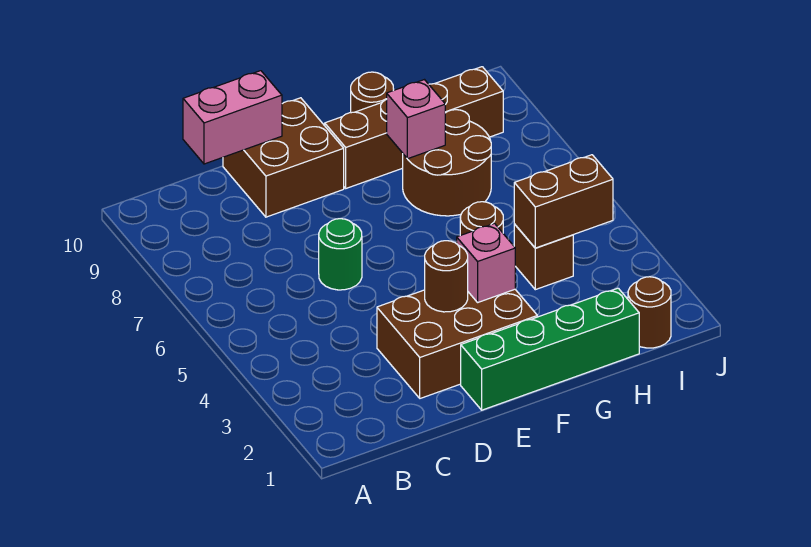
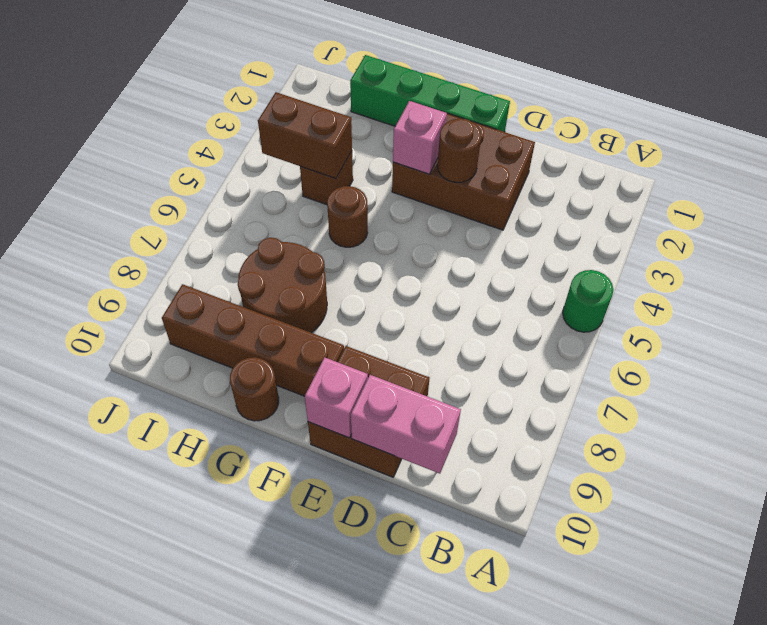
green 1x1 round brick [319,219,362,290] -> green 1x1 round brick moved to [563,270,613,332]
pink 1x1 brick [387,80,445,159] -> pink 1x1 brick moved to [305,358,368,438]
brown 1x1 round brick [628,277,671,348] -> none

